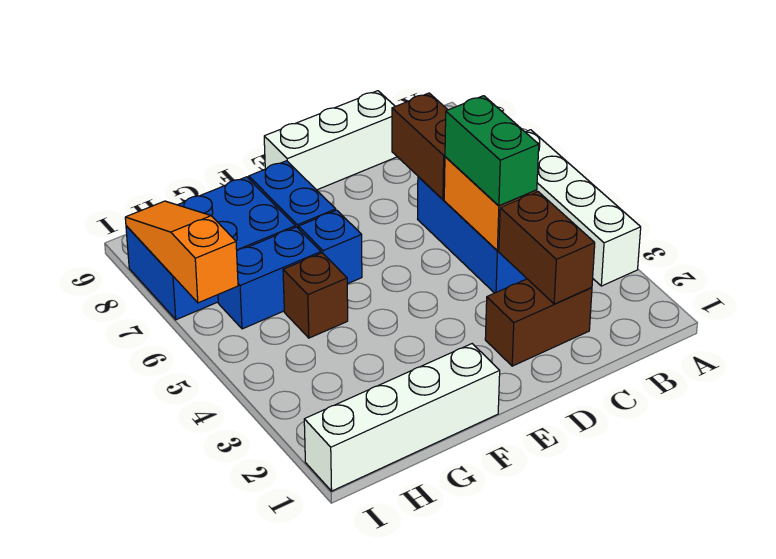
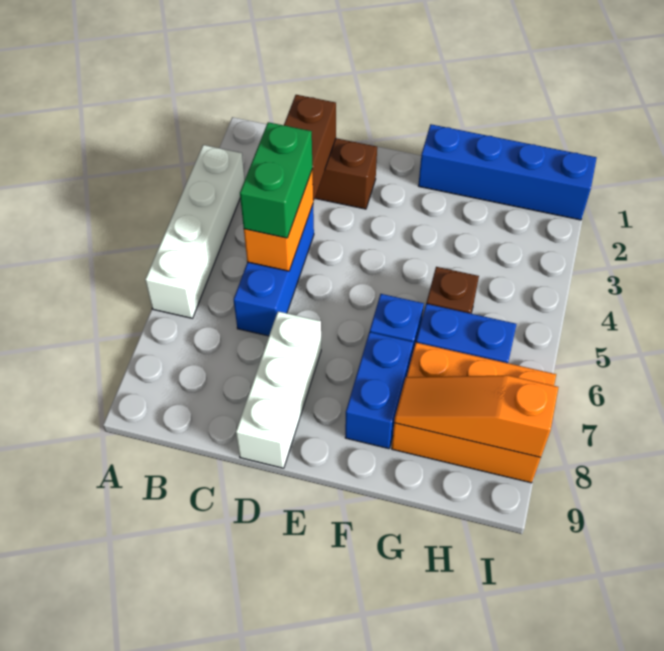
brown 1x2 brick [392,93,447,199] -> none
white 1x3 brick [264,91,397,190] -> white 1x3 brick turned to [236,311,321,468]
white 1x4 brick [304,344,500,491] -> blue 1x4 brick [418,124,597,220]
blue 2x3 brick [126,177,295,320] -> orange 2x3 brick [392,343,556,483]
orange 1x3 slope [125,201,238,303] -> orange 1x3 slope turned to [394,375,559,458]

